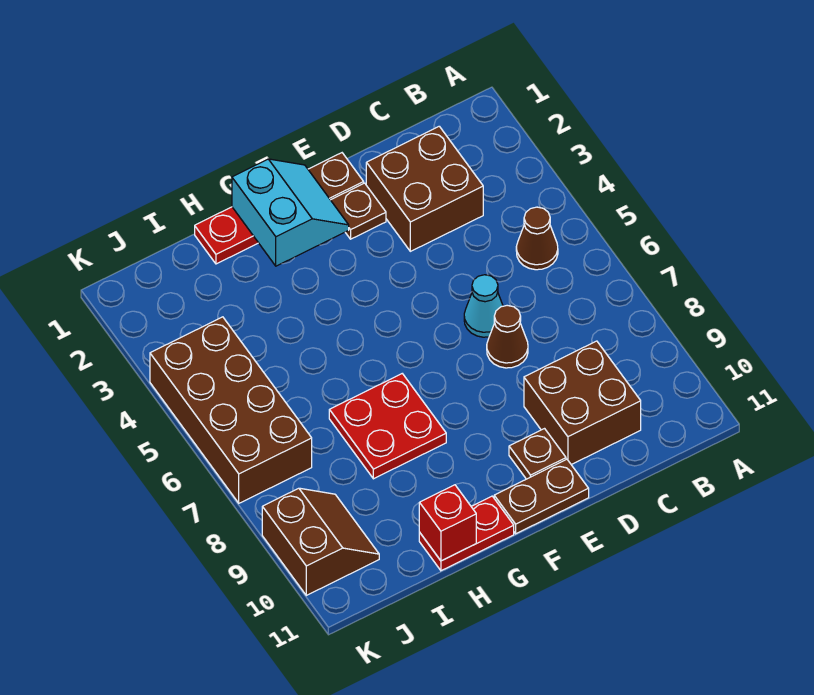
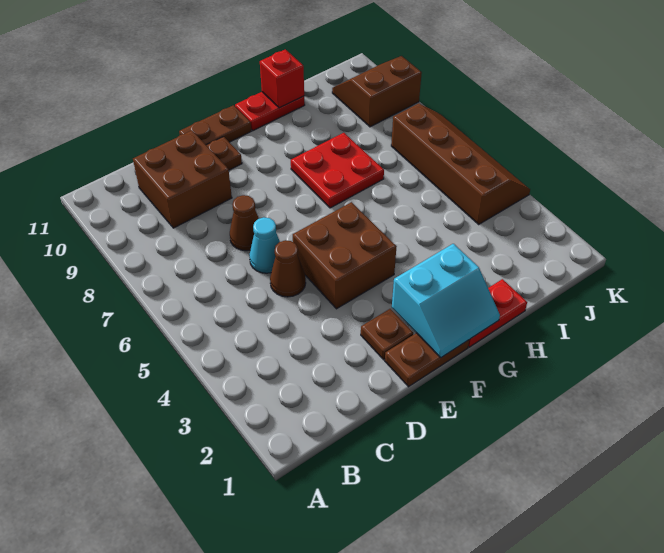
brown 1x1 cone [516,207,558,270] -> brown 1x1 cone moved to [270,240,306,297]
brown 2x2 brick [366,126,483,251] -> brown 2x2 brick moved to [293,202,397,309]
cyan 2x2 slope [232,159,349,266] -> cyan 2x2 slope turned to [392,244,500,358]
brown 2x4 brick [150,317,312,503] -> brown 2x4 slope [391,104,530,224]
brown 2x2 slope [262,488,379,595] -> brown 2x2 slope turned to [332,56,422,127]

